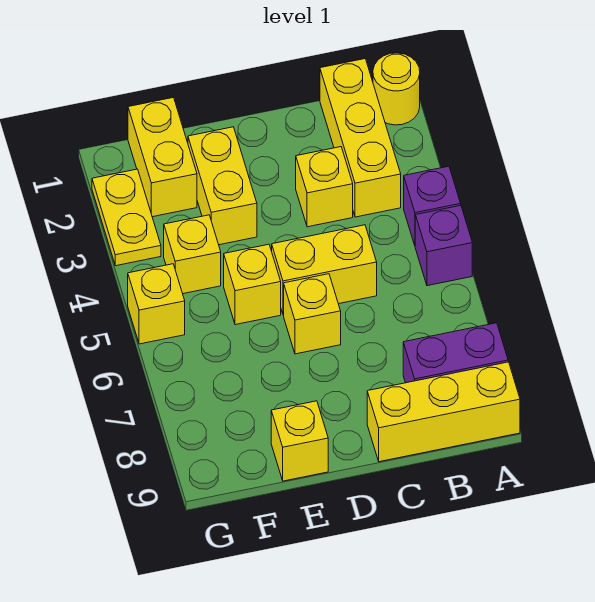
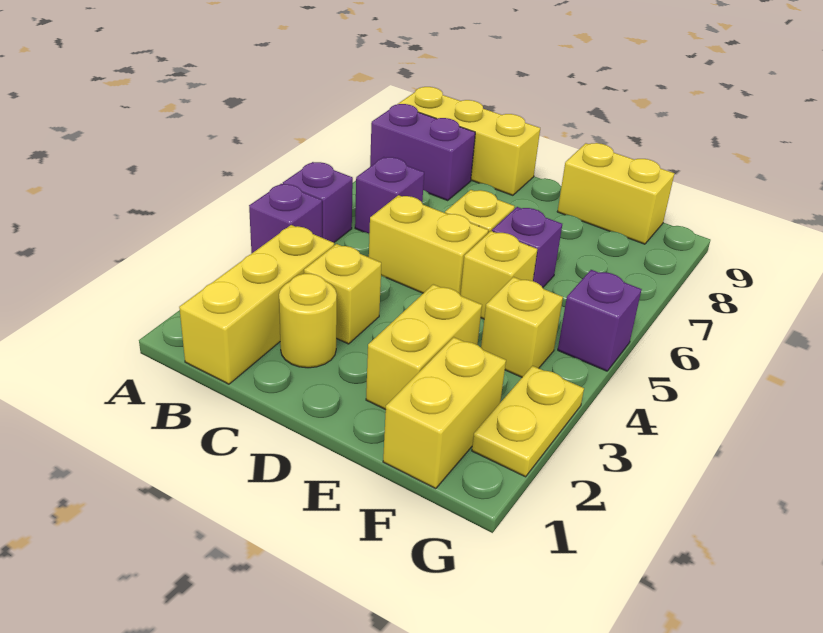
yellow 1x1 round brick [373,53,420,125] -> yellow 1x1 round brick moved to [279,274,337,368]
none -> purple 1x1 brick [355,157,424,233]
none -> purple 1x1 brick [492,207,562,288]
yellow 1x1 brick [271,401,328,481] -> yellow 1x2 brick [557,143,674,244]
yellow 1x1 brick [128,264,185,344] -> purple 1x1 brick [558,270,642,371]

